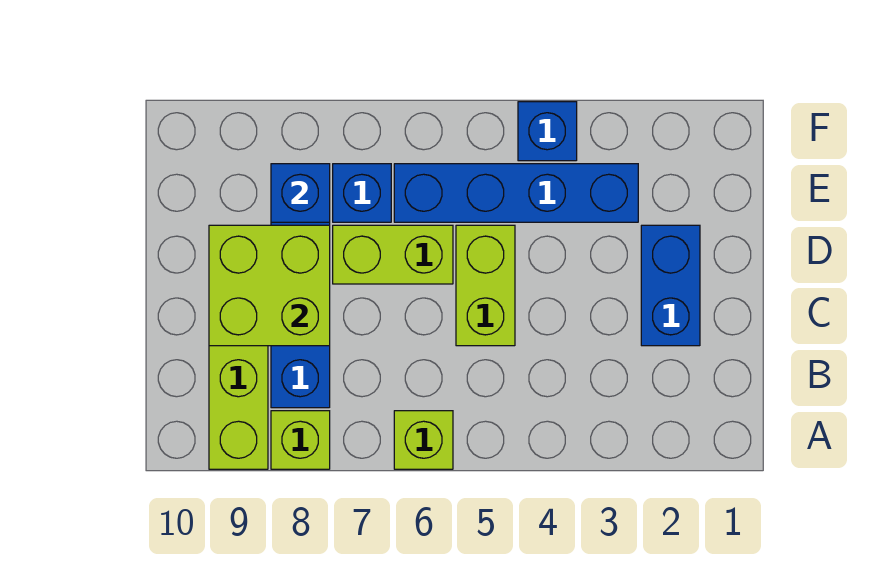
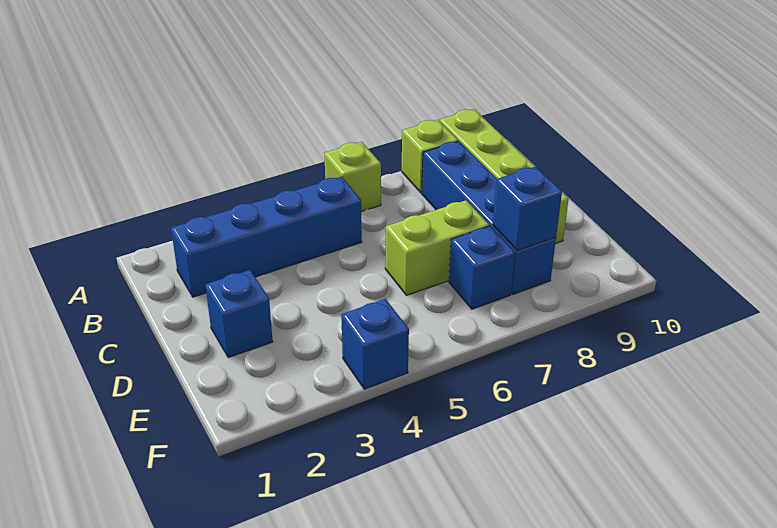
blue 1x2 brick [641,225,700,346] -> blue 1x1 brick [205,270,273,357]
lime 1x2 brick [456,225,515,346] -> none
lime 2x2 brick [209,225,330,346] -> none
blue 1x4 brick [394,164,638,222] -> blue 1x4 brick moved to [171,177,362,297]

